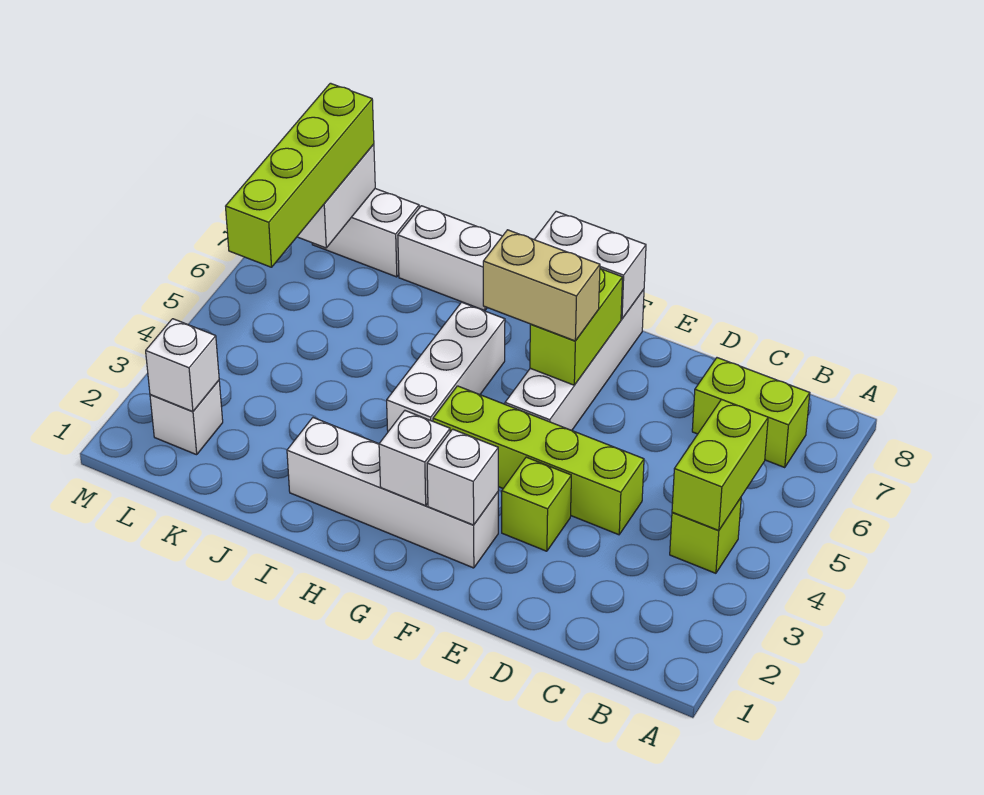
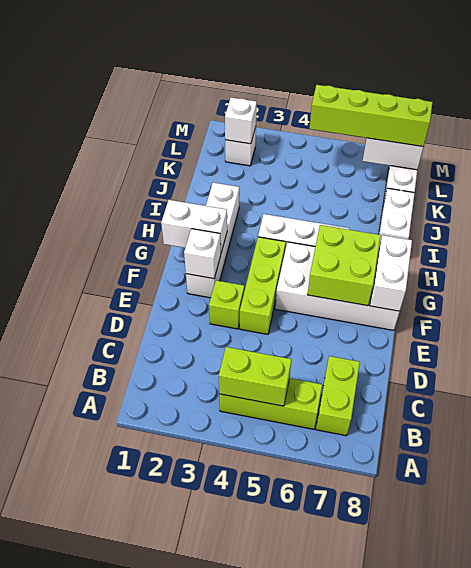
lime 1x1 brick [670,498,741,573] -> lime 1x3 brick [219,378,322,429]
lime 1x4 brick [433,386,644,535] -> lime 1x3 brick [240,237,286,334]
white 1x4 brick [505,290,644,431] -> white 2x4 brick [275,242,400,330]
lime 1x2 brick [530,269,623,385] -> lime 2x2 brick [308,225,381,306]
tan 1x2 brick [483,230,600,341] -> none
white 1x1 brick [379,411,450,506] -> white 1x2 brick [161,200,227,253]

